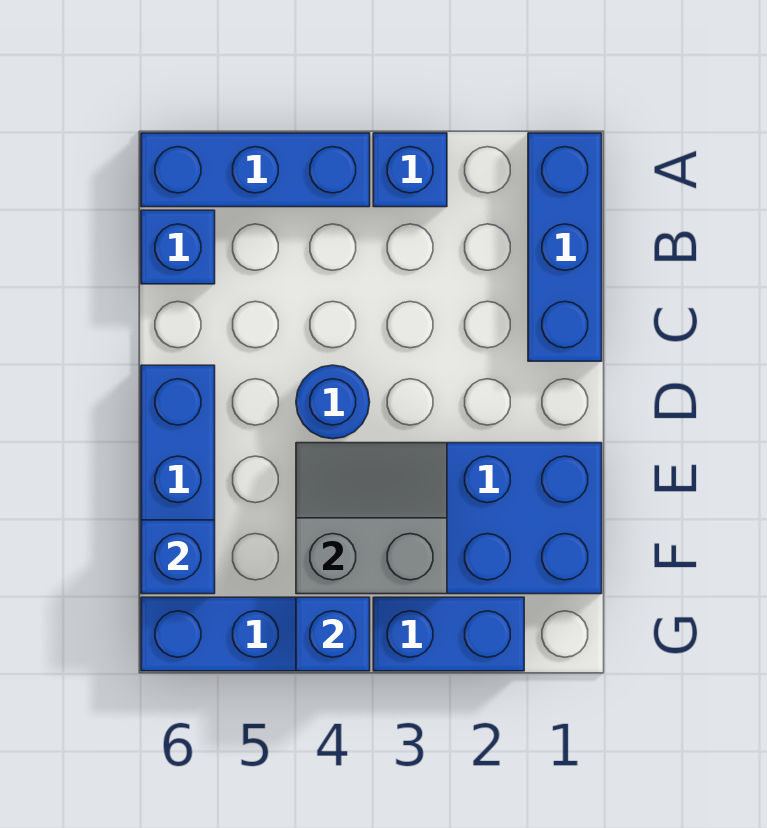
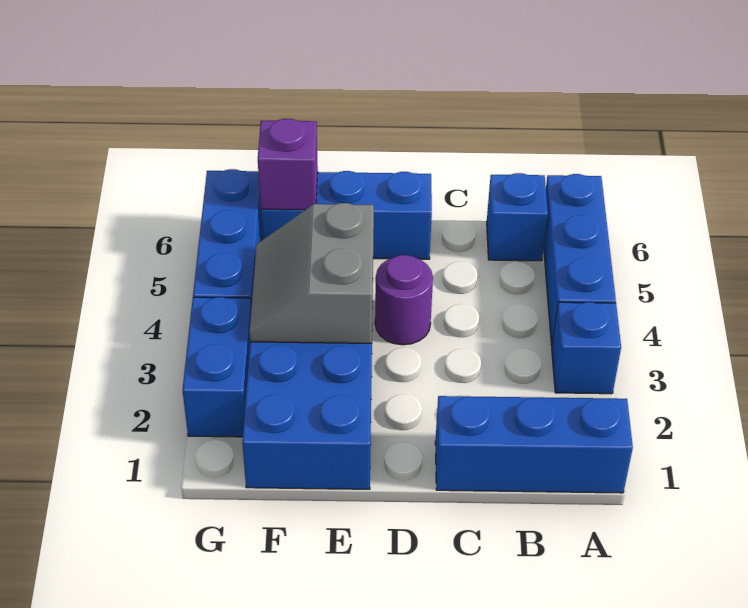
blue 1x1 round brick [296,365,370,439] -> purple 1x1 round brick [375,255,433,345]
grey 2x2 slope [296,443,447,594] -> grey 2x2 slope turned to [250,203,374,343]
blue 1x1 brick [141,520,215,594] -> purple 1x1 brick [258,119,318,210]
blue 1x1 brick [296,597,370,671] -> none

